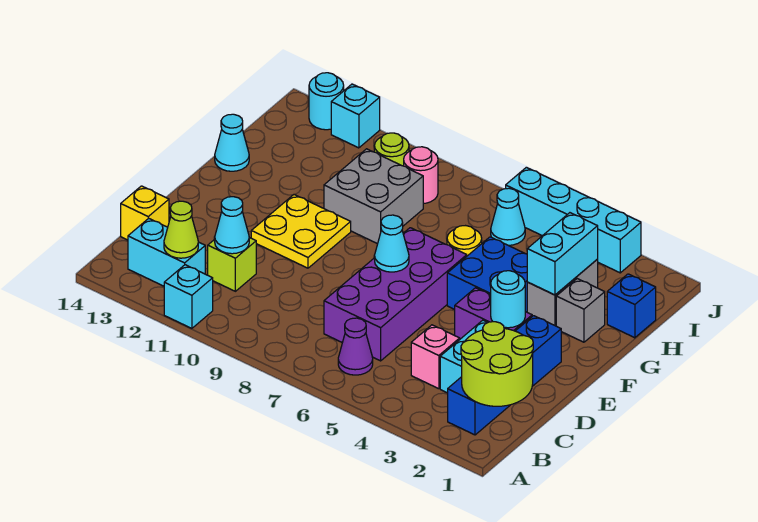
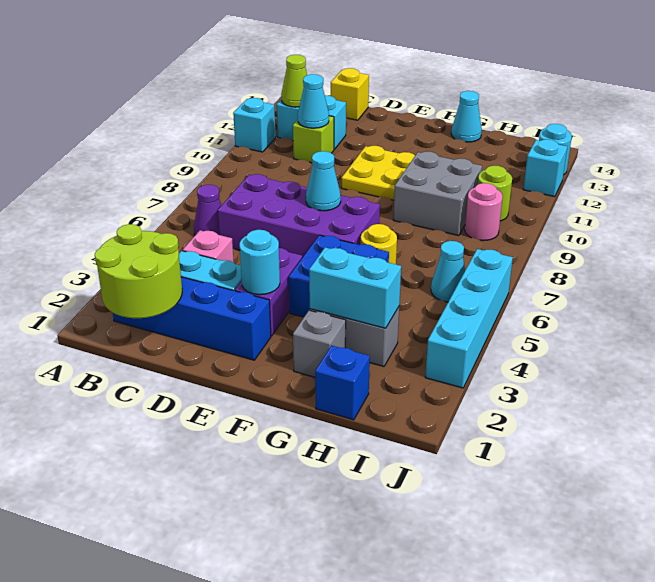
cyan 1x2 brick [128,218,205,286] -> cyan 1x2 brick turned to [277,95,346,149]

